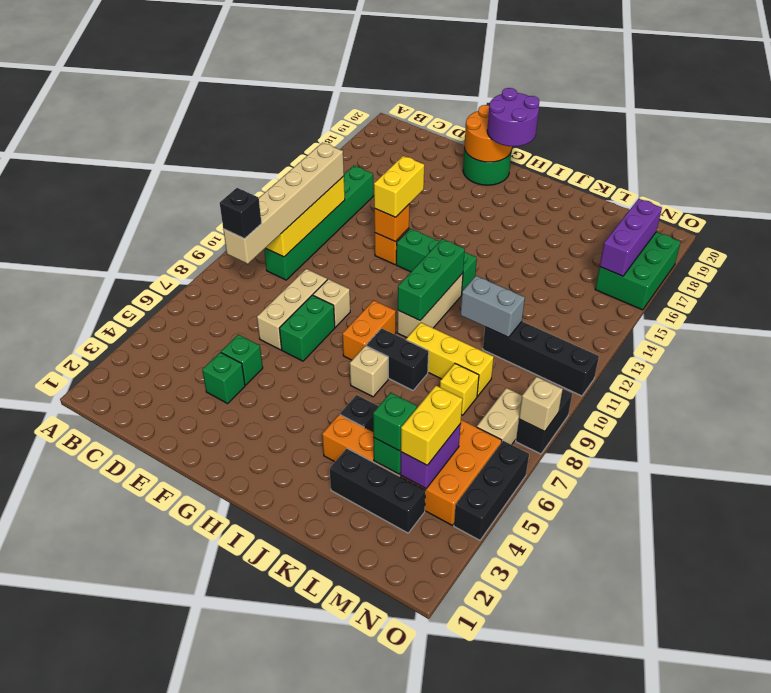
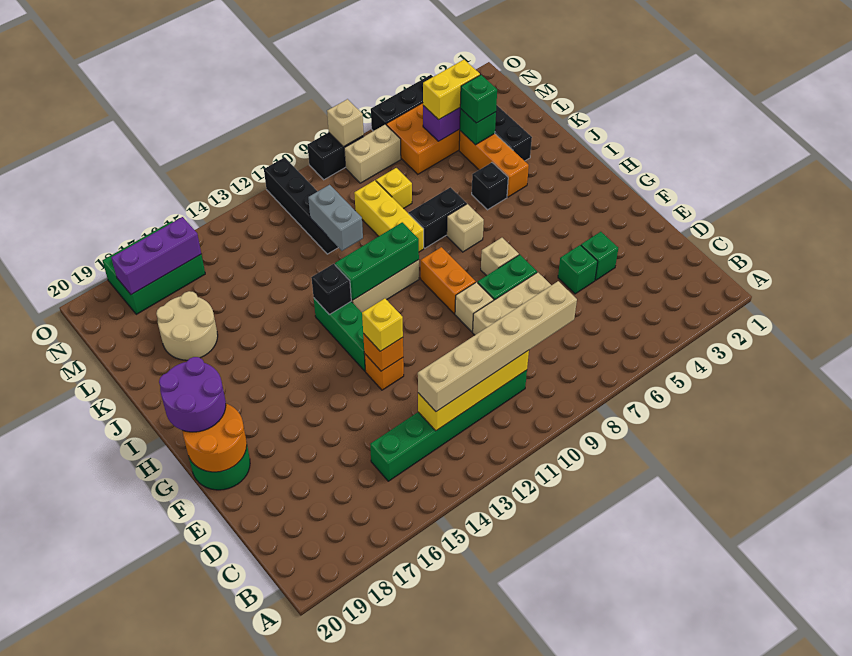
black 1x1 brick [220,188,262,239] -> black 1x1 brick moved to [311,264,351,315]
yellow 1x2 brick [374,156,424,217] -> yellow 1x1 brick [362,299,403,351]
none -> tan 1x1 brick [481,238,519,276]
orange 1x2 brick [342,300,396,360] -> orange 1x2 brick turned to [421,247,476,314]
black 1x2 brick [366,328,429,390] -> black 1x2 brick turned to [409,187,467,248]
none -> tan 2x2 round brick [156,291,218,360]

